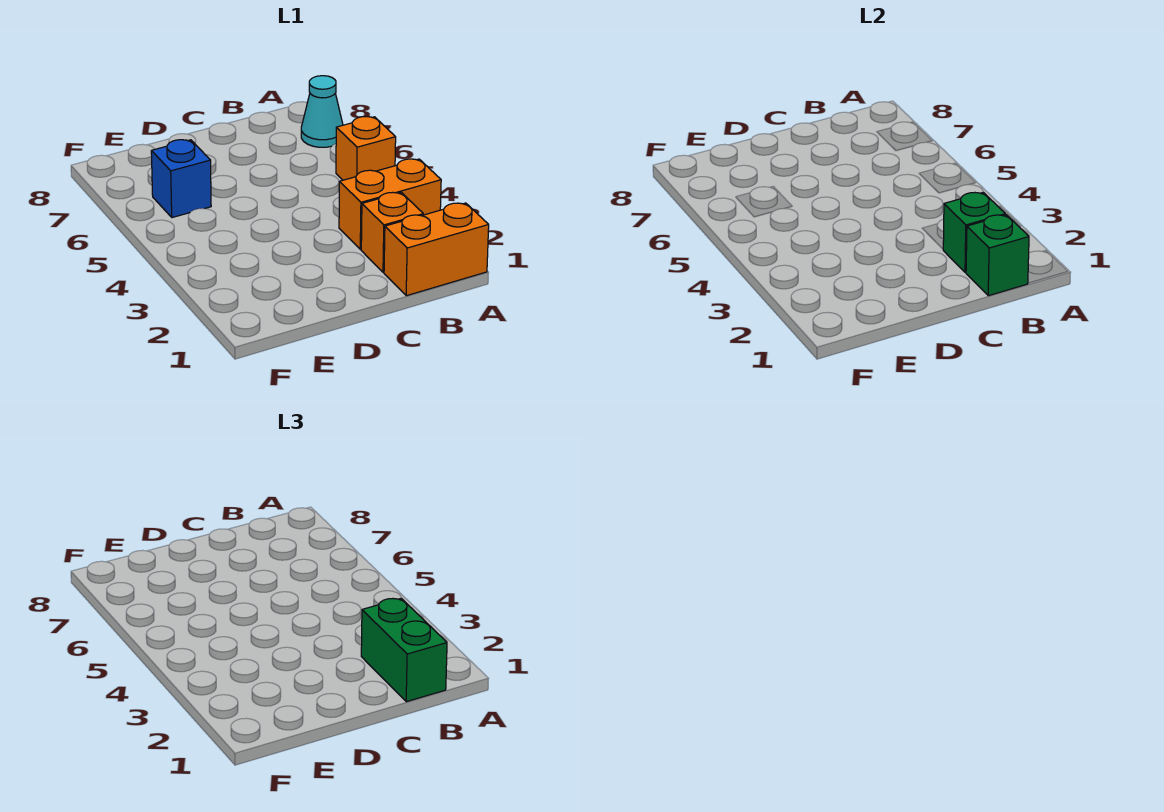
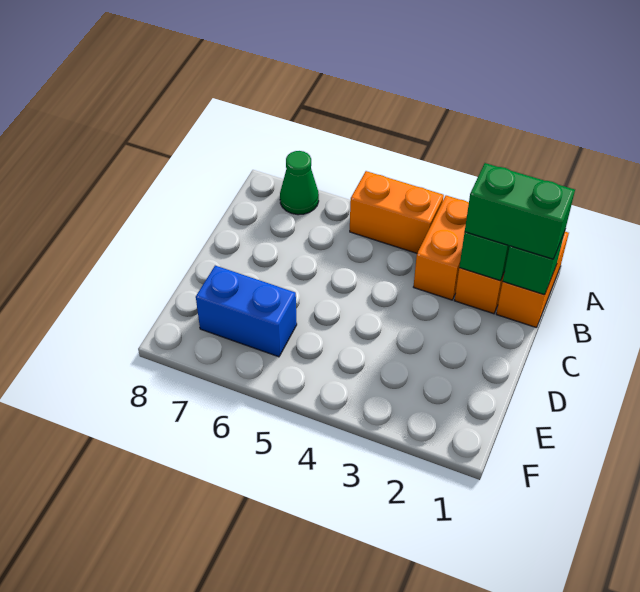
orange 1x1 brick [336,117,396,180] -> orange 1x2 brick [350,171,444,253]
cyan 1x1 cone [301,76,343,147] -> green 1x1 cone [280,151,319,215]
blue 1x1 brick [151,140,211,218] -> blue 1x2 brick [196,266,297,357]

